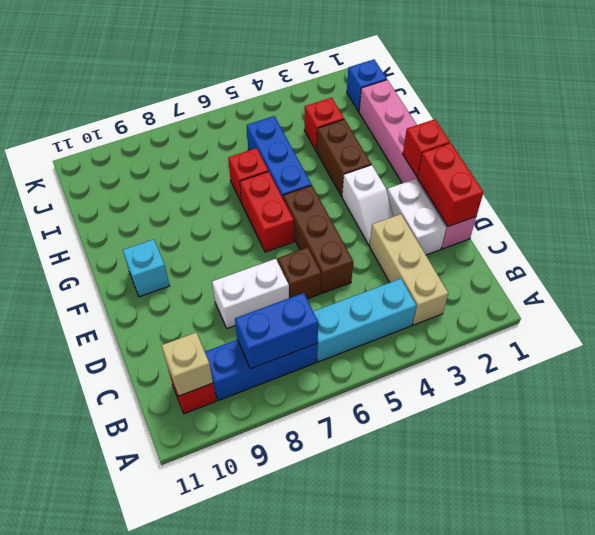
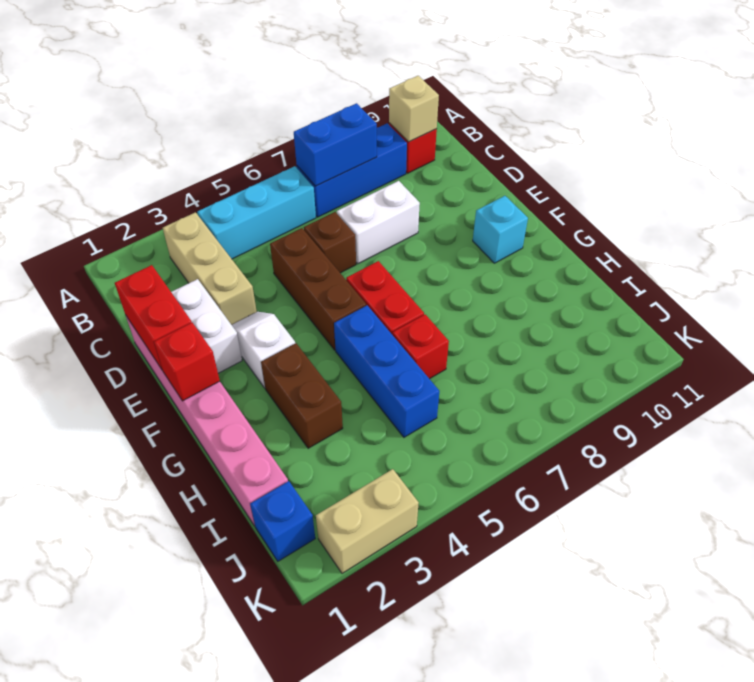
red 1x1 brick [304,98,344,151] -> none
none -> tan 1x2 brick [316,469,419,573]

